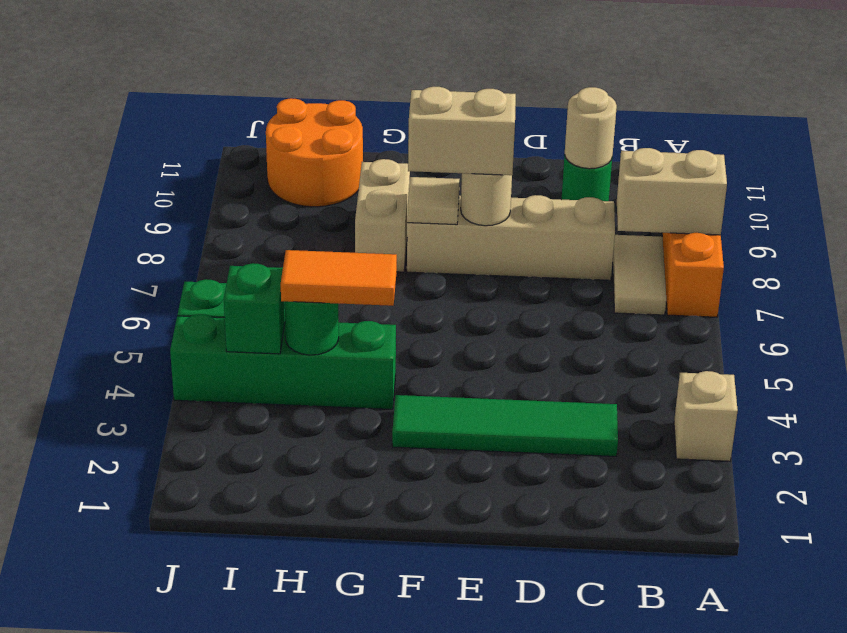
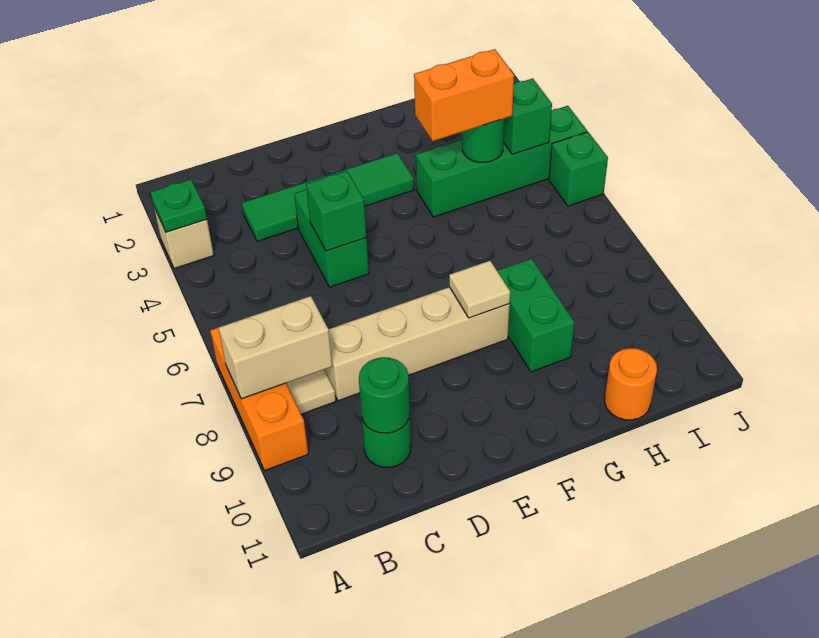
none -> green 1x1 plate [150,179,207,232]
tan 1x1 round brick [565,87,617,169] -> green 1x1 round brick [359,357,410,433]
none -> green 1x2 brick [294,189,369,287]
none -> green 1x1 brick [306,171,366,251]
tan 1x1 round brick [461,173,512,226] -> none
tan 1x2 brick [408,87,516,175] -> none
orange 1x2 tile [281,250,397,306] -> orange 1x2 brick [414,49,514,141]
tan 1x2 brick [355,159,410,272] -> green 1x2 brick [497,259,575,372]
orange 2x2 round brick [266,98,363,207] -> orange 1x1 round brick [605,348,657,420]

